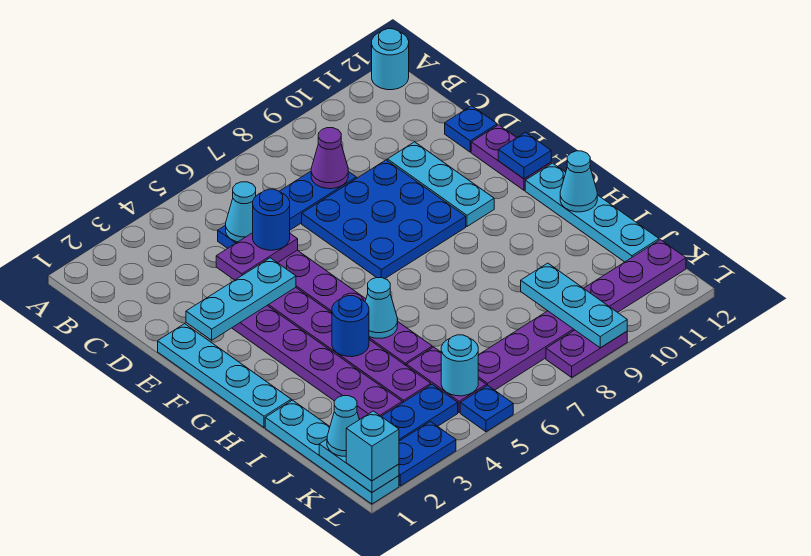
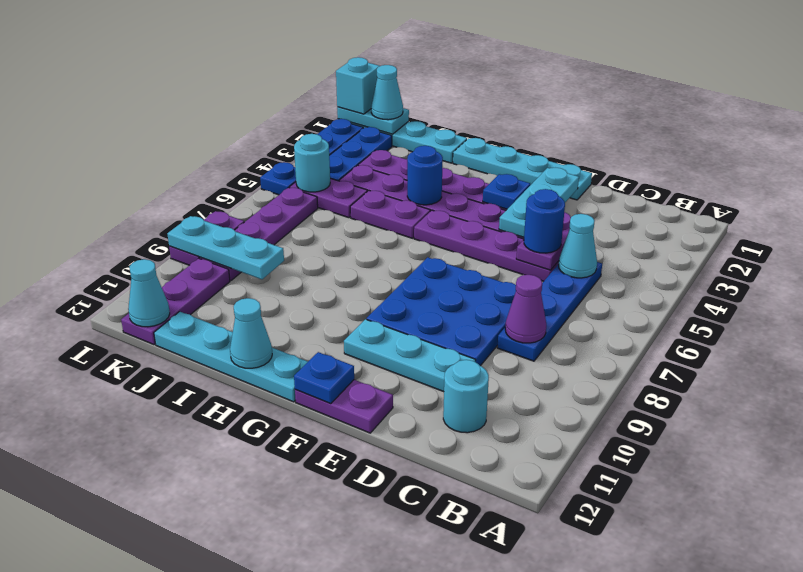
cyan 1x1 round brick [372,29,409,90] -> cyan 1x1 round brick moved to [443,360,489,433]
blue 1x1 plate [445,106,497,152] -> blue 1x1 plate moved to [483,174,530,209]
cyan 1x1 cone [365,278,398,338] -> cyan 1x1 cone moved to [128,259,170,327]

